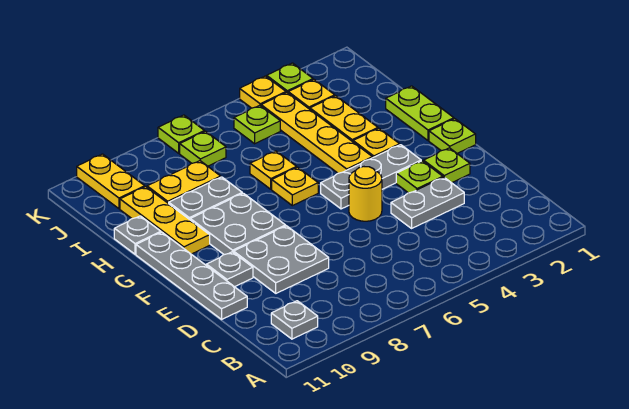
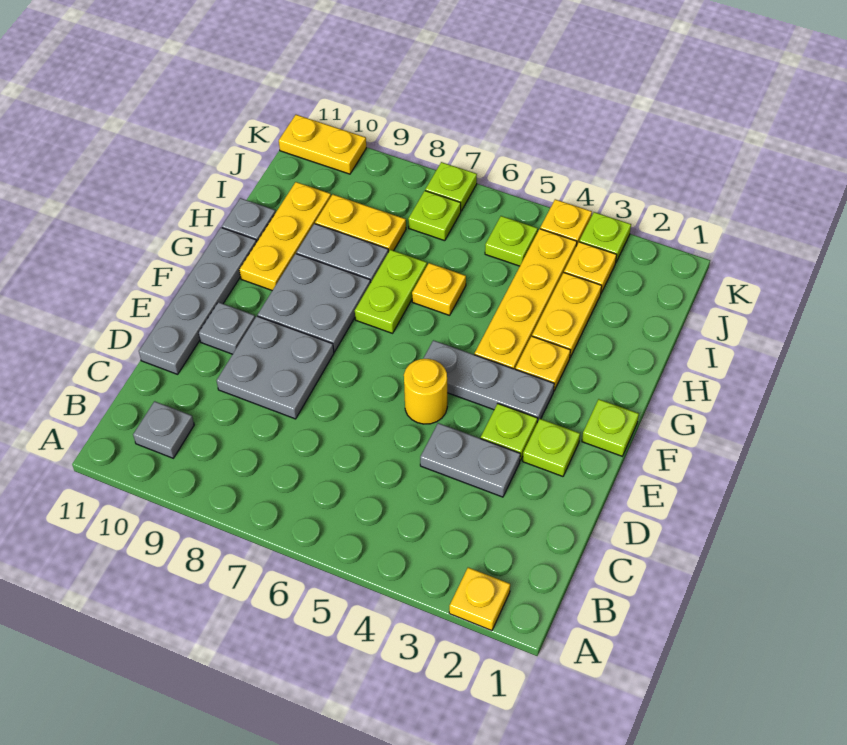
lime 1x2 plate [386,86,454,141] -> lime 1x2 plate moved to [355,250,427,333]
yellow 1x1 plate [272,167,318,206] -> yellow 1x1 plate moved to [449,567,510,631]
yellow 1x2 plate [77,154,145,209] -> yellow 1x2 plate turned to [279,115,366,174]

